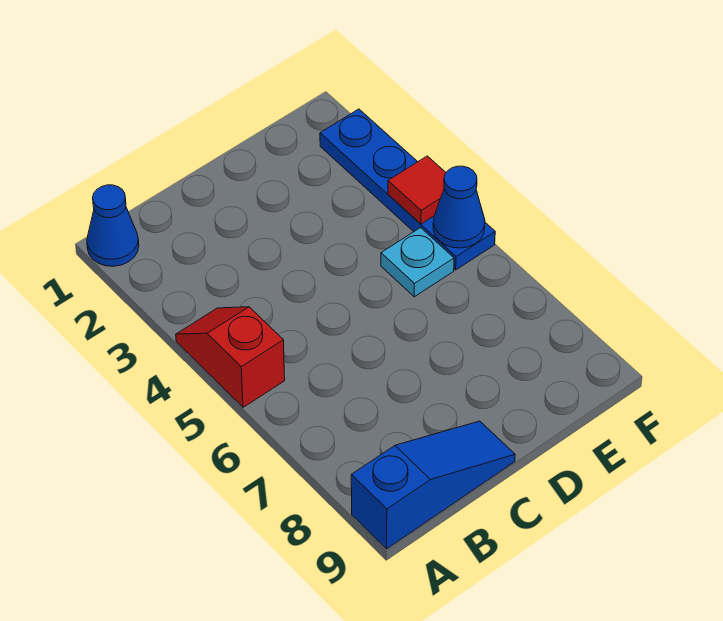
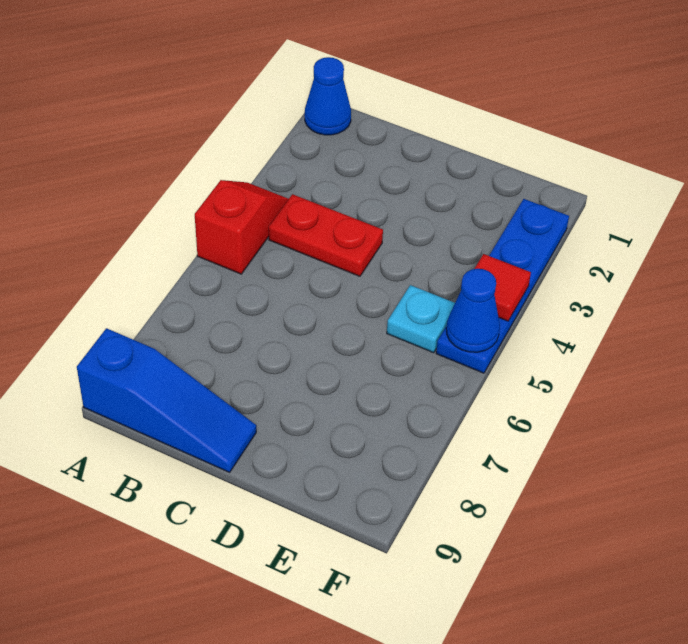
none -> red 1x2 plate [269,194,383,276]

